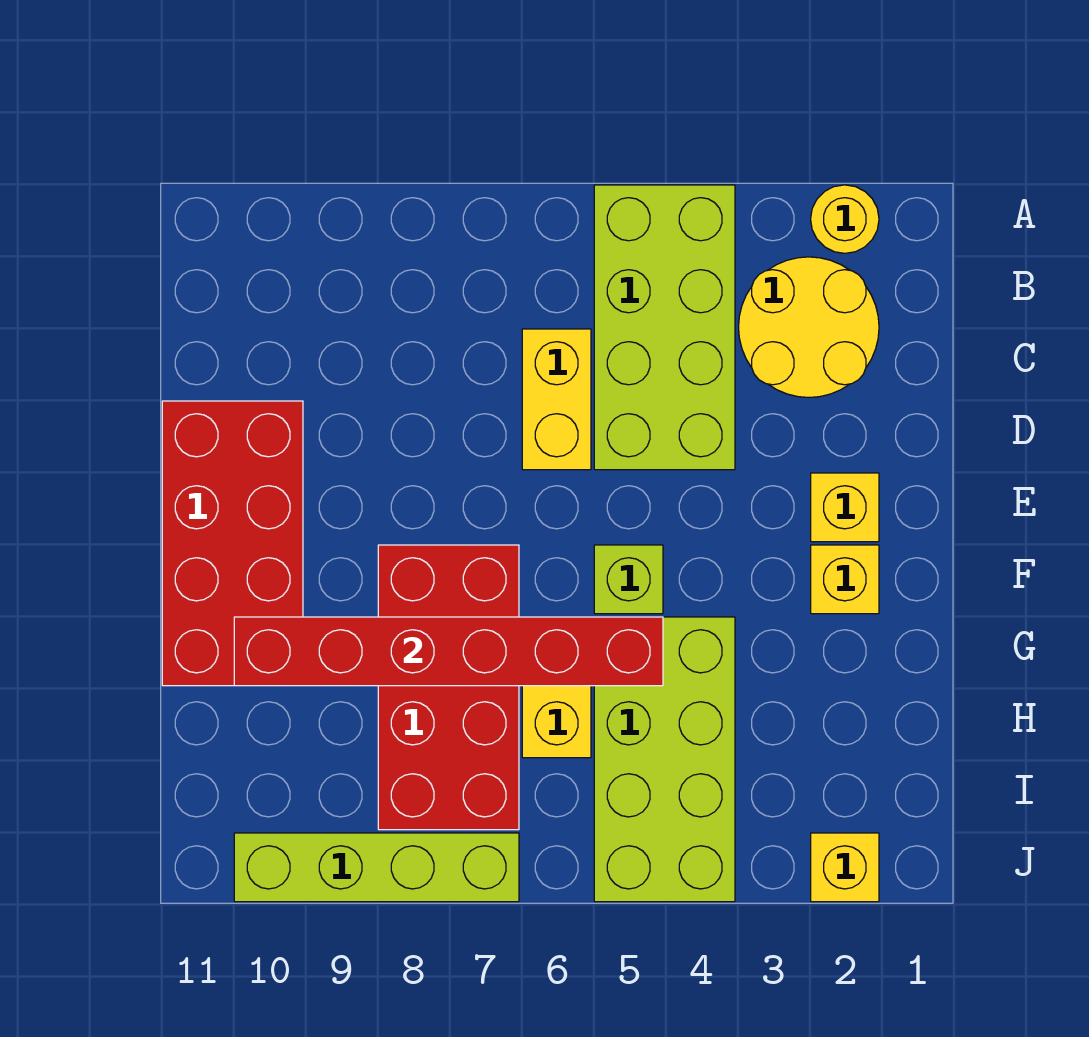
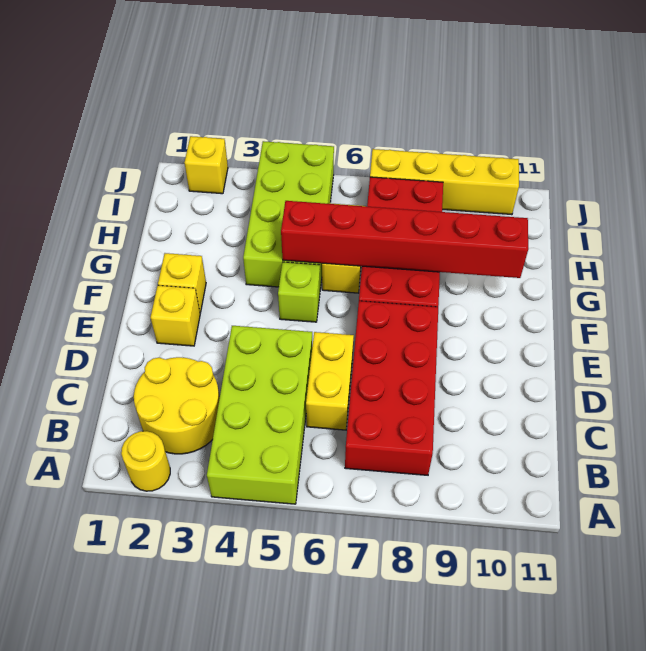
red 2x4 brick [162,401,303,686] -> red 2x4 brick moved to [345,301,438,475]
lime 1x4 brick [234,833,519,902] -> yellow 1x4 brick [370,149,519,215]

